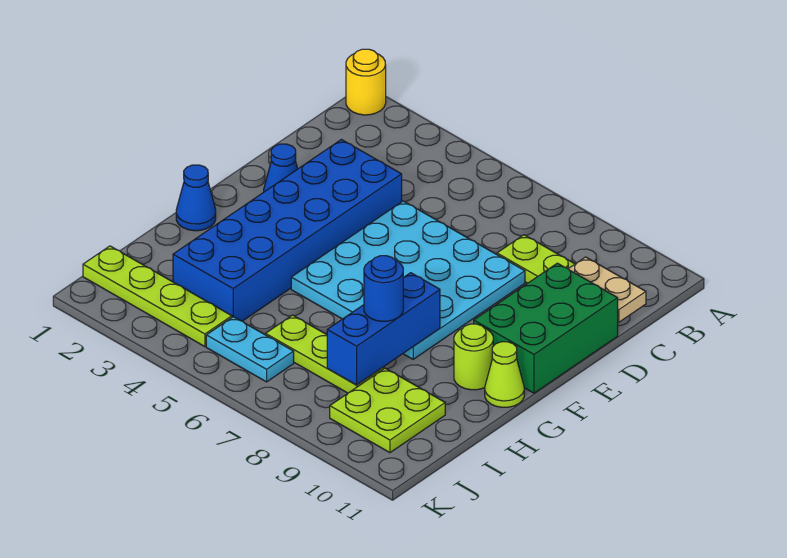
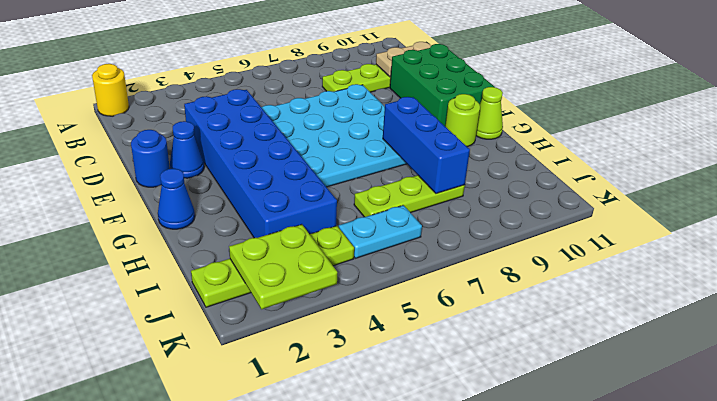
blue 1x1 round brick [364,256,403,321] -> blue 1x1 round brick moved to [131,130,170,187]
lime 2x2 plate [330,368,445,453] -> lime 2x2 plate moved to [229,224,337,309]

